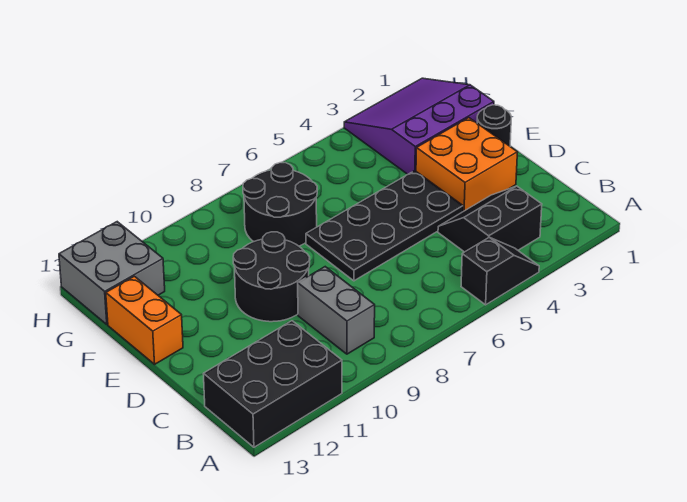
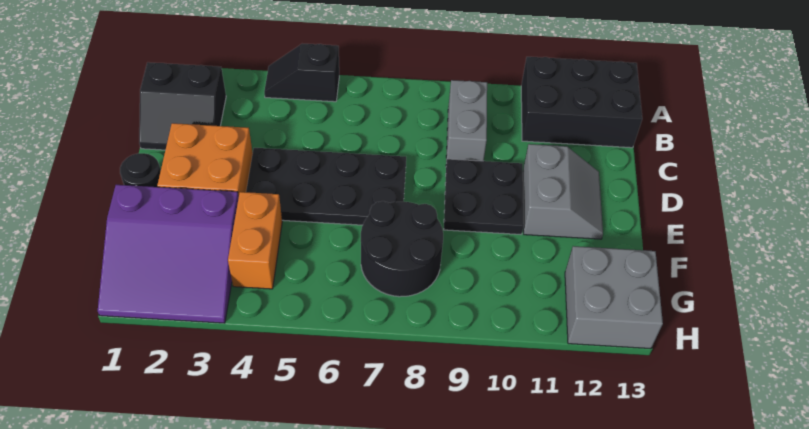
black 2x2 slope [438,186,542,252] -> black 2x2 slope moved to [139,62,226,150]
black 2x2 round brick [233,232,310,322] -> black 2x2 plate [444,159,524,234]
none -> grey 2x2 slope [523,144,603,239]
orange 1x2 brick [106,276,183,364] -> orange 1x2 brick moved to [228,192,282,289]

